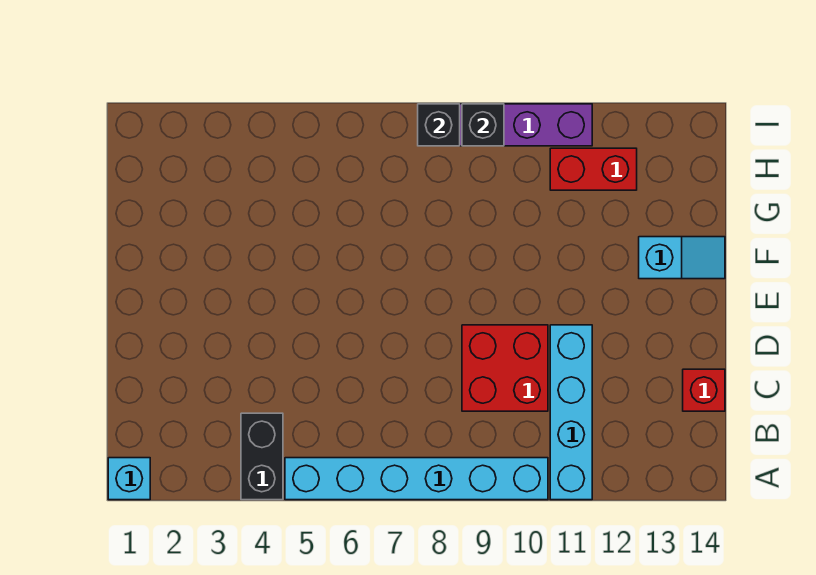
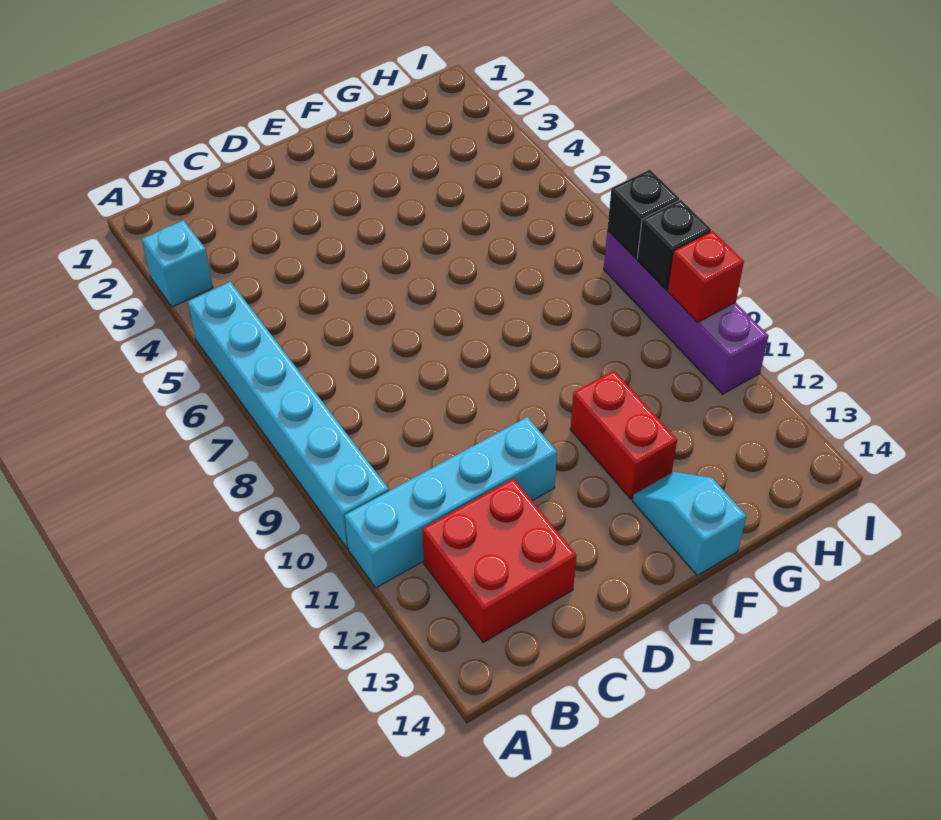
cyan 1x1 brick [108,458,150,500] -> cyan 1x1 brick moved to [142,220,213,307]
black 1x2 brick [241,413,283,500] -> none
red 2x2 brick [462,325,548,411] -> red 2x2 brick moved to [422,478,577,642]
red 1x1 brick [683,369,725,411] -> red 1x1 brick moved to [668,231,744,323]
cyan 1x2 slope [639,237,725,279] -> cyan 1x2 slope turned to [633,472,747,576]
red 1x2 brick [550,148,637,190] -> red 1x2 brick moved to [570,371,677,499]

